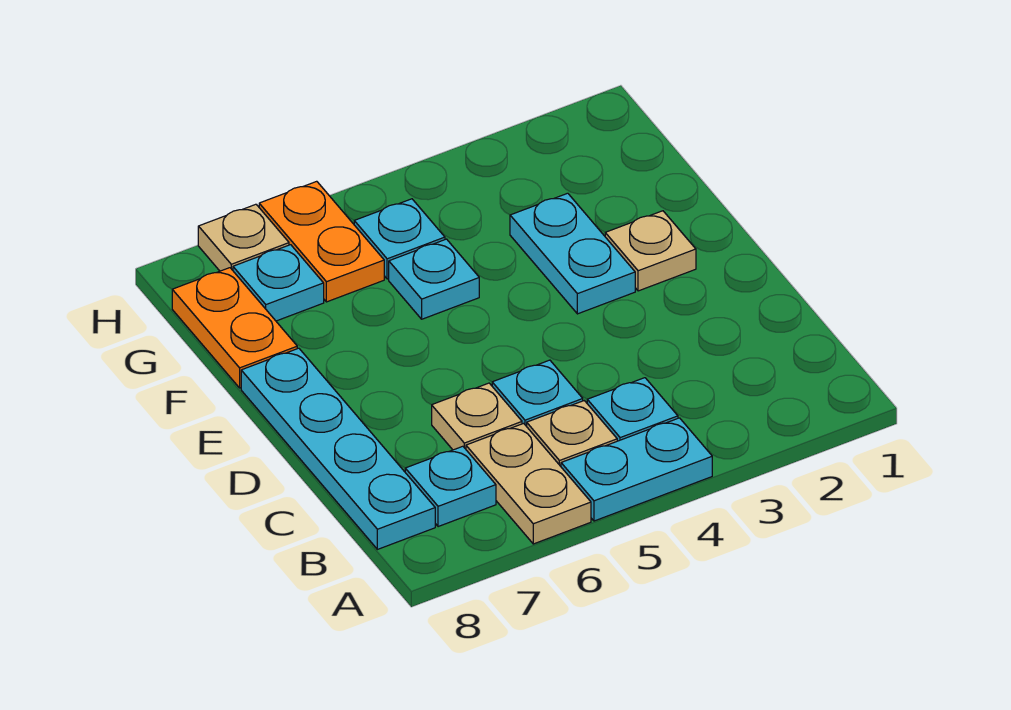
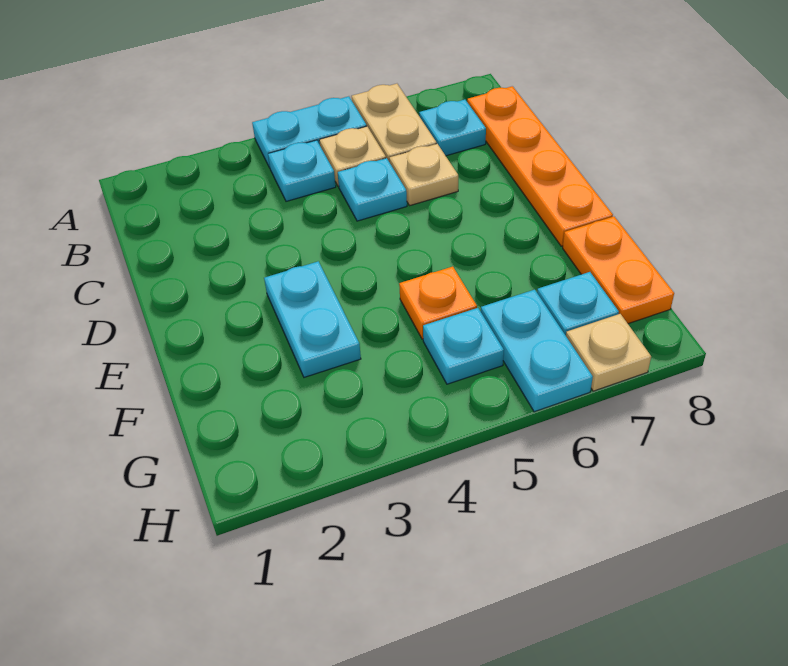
cyan 1x4 plate [241,348,435,549] -> orange 1x4 plate [467,86,613,246]
tan 1x1 plate [605,211,696,291] -> none
cyan 1x1 plate [389,239,479,319] -> orange 1x1 plate [399,267,477,339]
orange 1x2 plate [259,181,384,302] -> cyan 1x2 plate [481,290,593,412]

